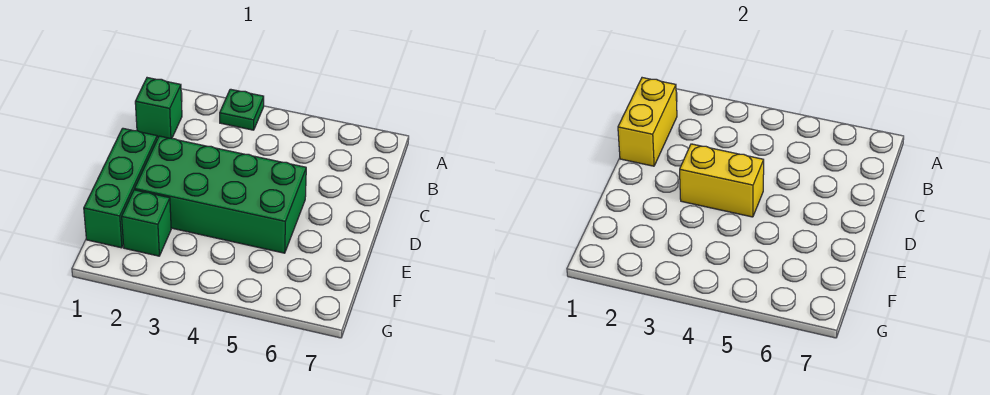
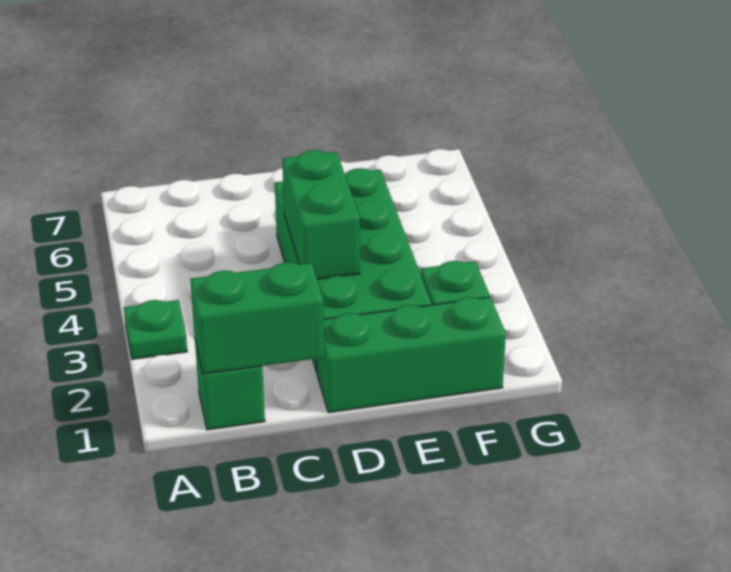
yellow 1x2 brick [618,78,677,166] -> green 1x2 brick [190,262,324,374]
yellow 1x2 brick [680,144,764,217] -> green 1x2 brick [282,150,360,279]

